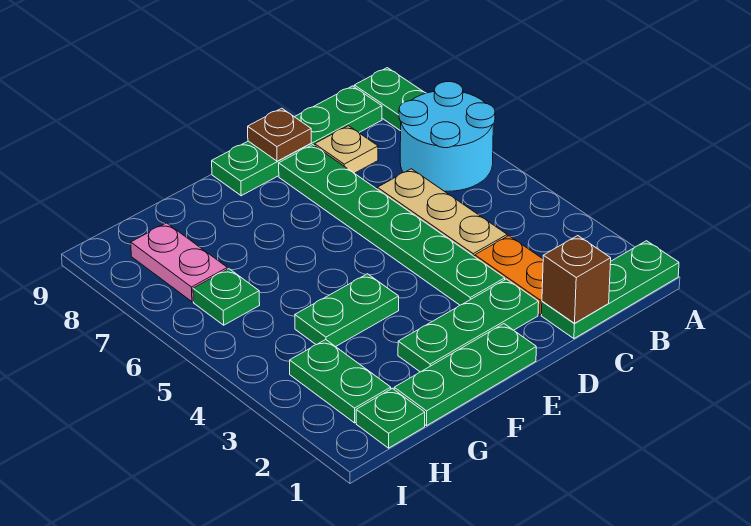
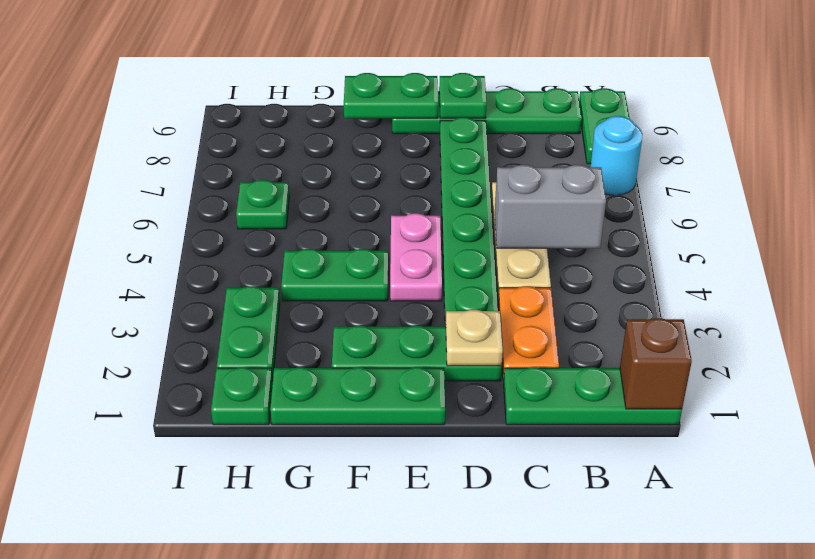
cyan 2x2 round brick [399,82,495,191] -> cyan 1x1 round brick [591,116,643,195]
none -> grey 1x2 brick [495,165,606,248]
brown 1x1 brick [542,236,611,324] -> brown 1x1 brick moved to [620,318,692,409]
tan 1x1 plate [315,126,378,173] -> tan 1x1 plate moved to [446,310,503,366]
brown 1x1 plate [248,108,311,161] -> green 1x1 plate [439,73,487,118]
none -> green 1x2 plate [344,73,438,118]
pink 1x2 plate [131,223,227,302] -> pink 1x2 plate moved to [390,213,442,301]

